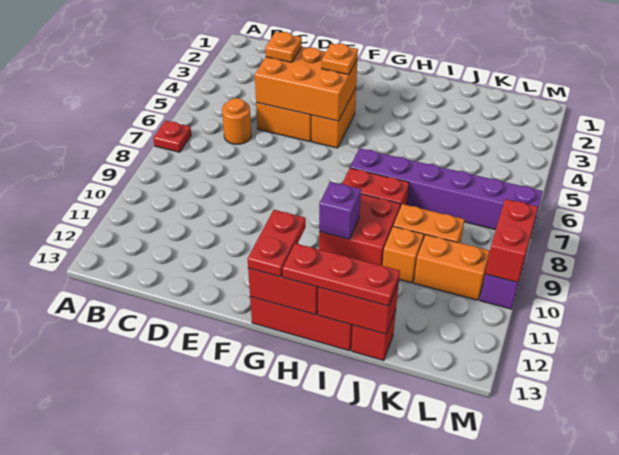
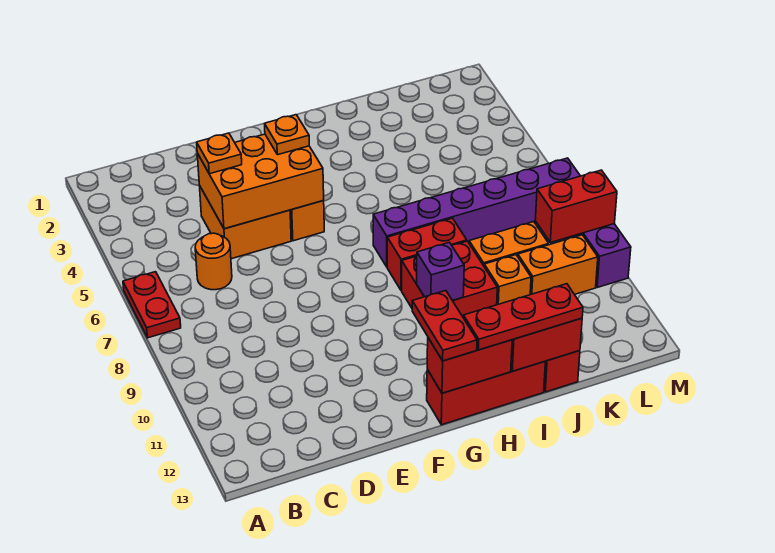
red 1x1 plate [153,121,191,152] -> red 1x2 plate [123,272,181,338]
red 1x2 brick [485,199,538,282] -> red 1x2 brick turned to [535,170,617,243]

